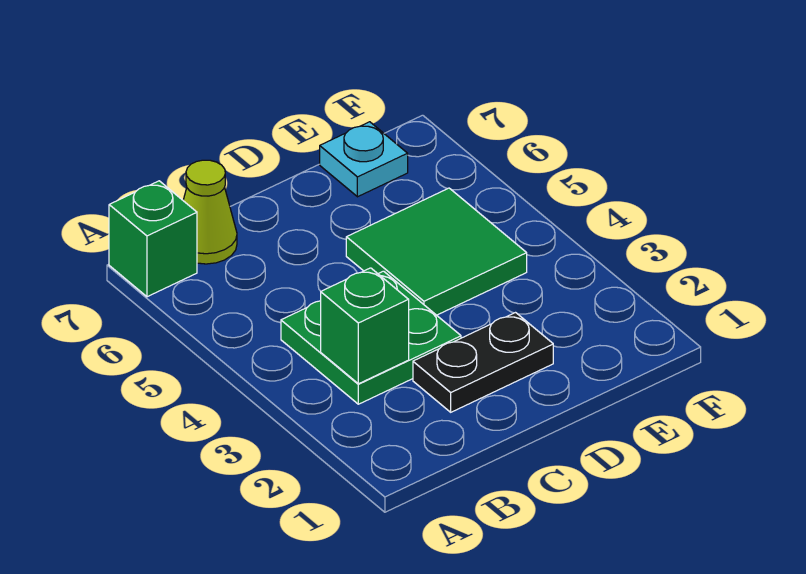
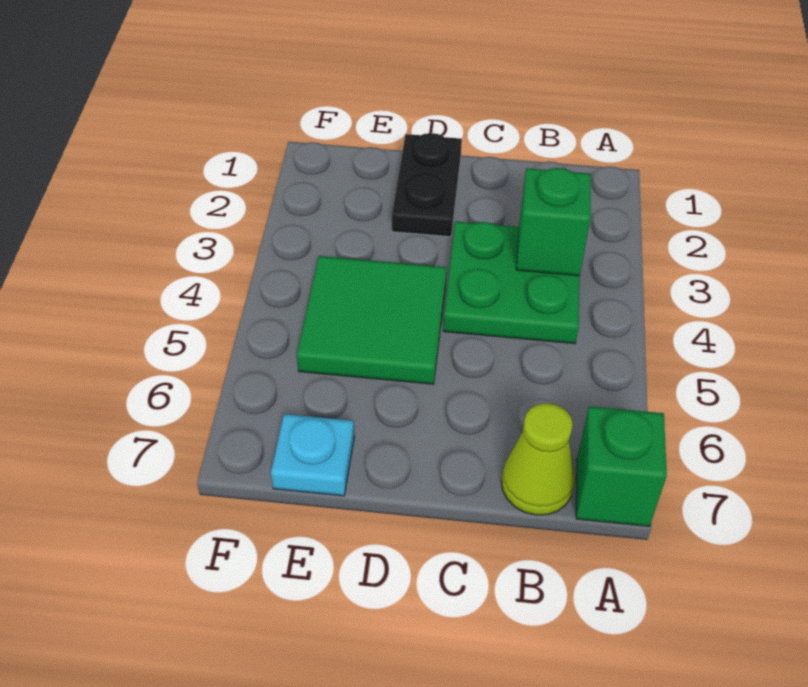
black 1x2 plate [413,313,553,412] -> black 1x2 plate turned to [392,133,462,237]

